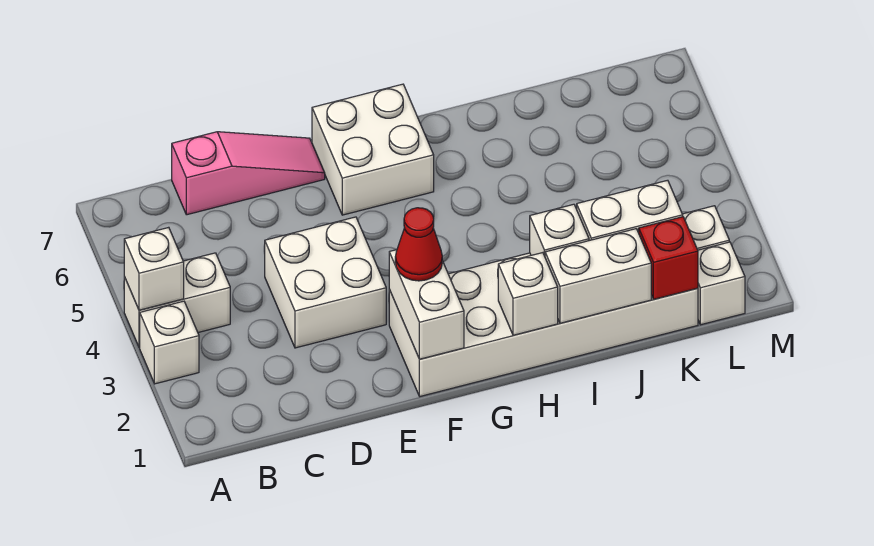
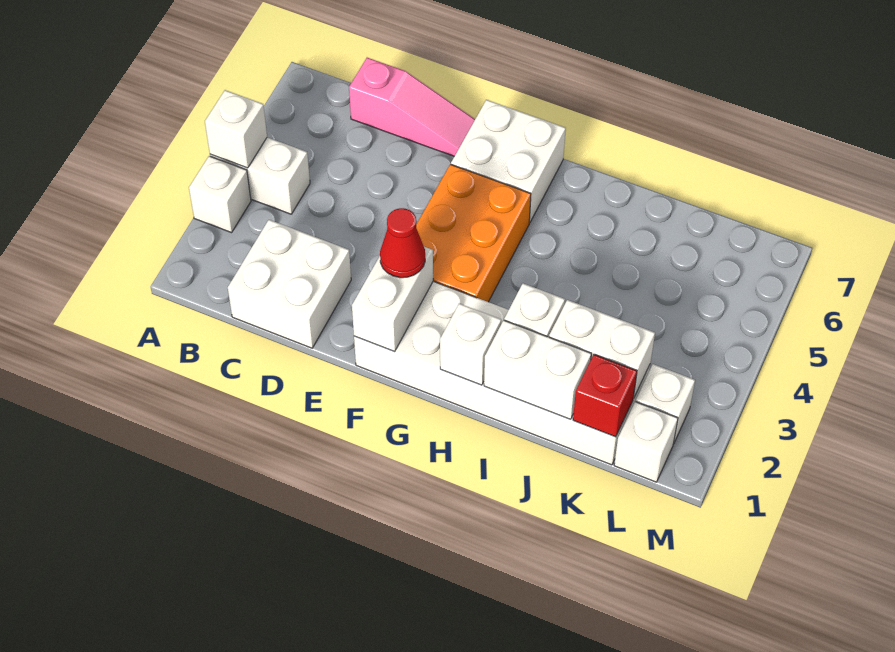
white 2x2 brick [265,217,386,348] -> white 2x2 brick moved to [228,220,351,348]
none -> orange 2x3 brick [416,164,531,302]

